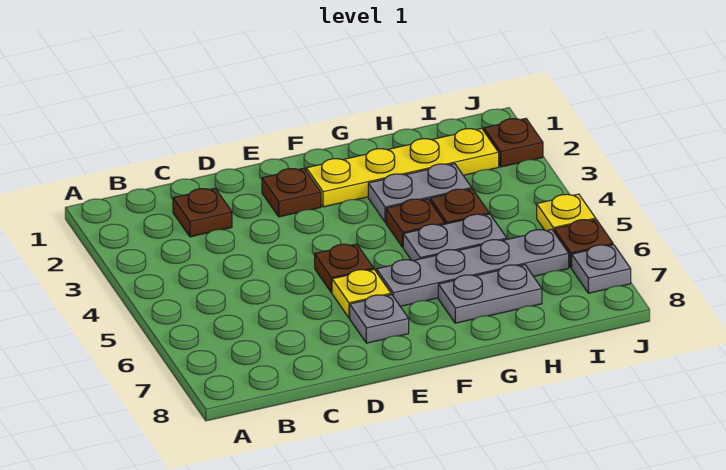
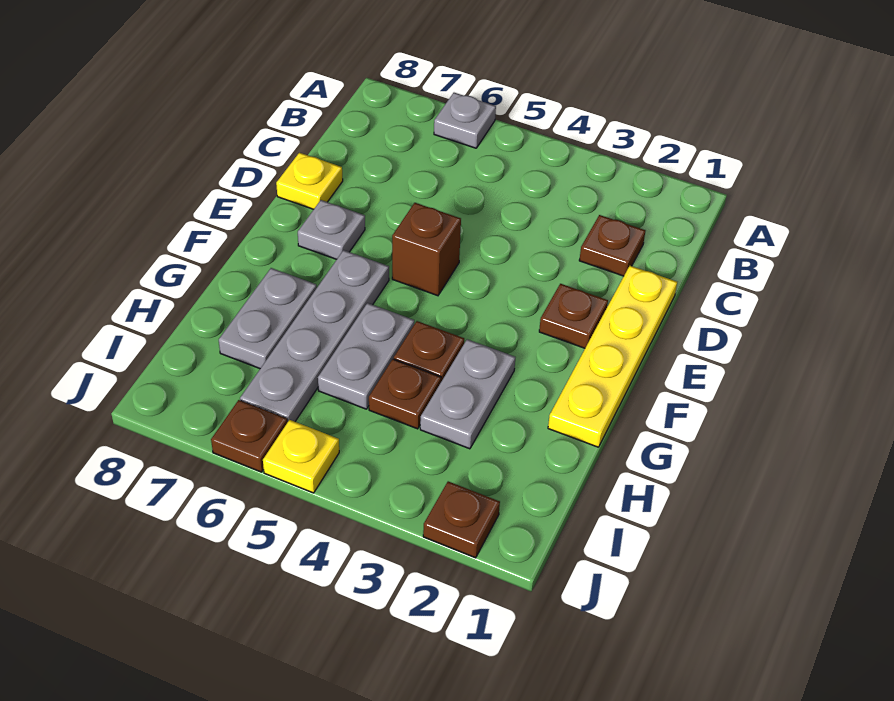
brown 1x1 plate [315,244,374,293] -> brown 1x1 brick [392,203,461,296]
yellow 1x1 plate [332,269,391,318] -> yellow 1x1 plate moved to [276,153,343,209]
yellow 1x4 plate [306,128,499,207] -> yellow 1x4 plate moved to [548,266,677,447]
grey 1x1 plate [572,245,631,293] -> grey 1x1 plate moved to [434,93,496,148]

